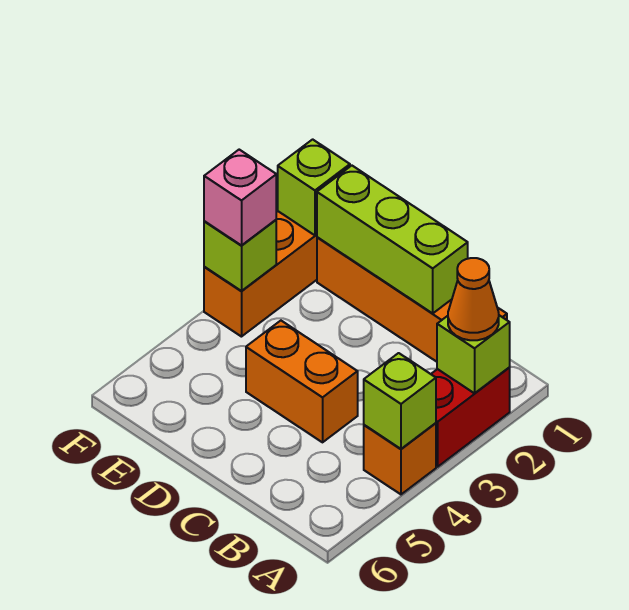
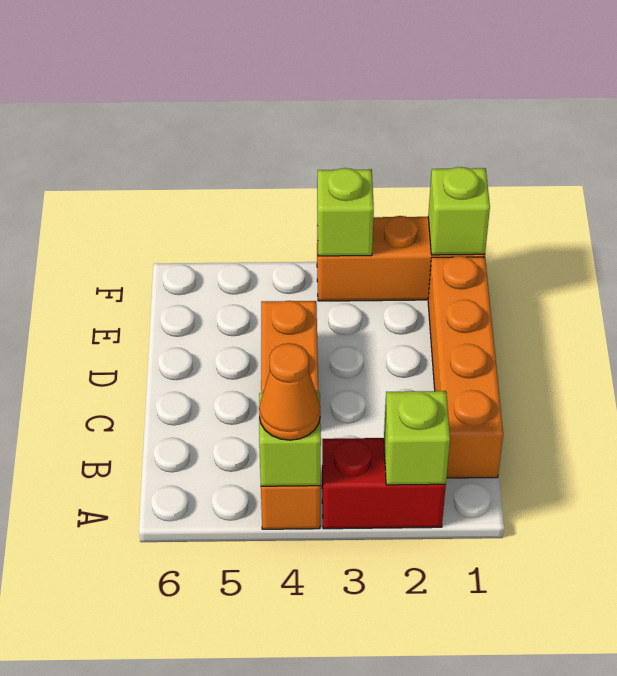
orange 1x1 cone [448,258,499,340] -> orange 1x1 cone moved to [259,343,320,440]
lime 1x3 brick [317,166,468,314] -> none
pink 1x1 brick [204,150,276,245] -> none

